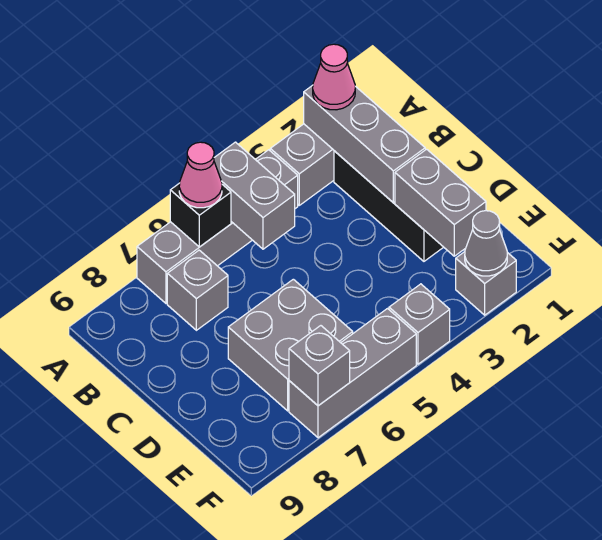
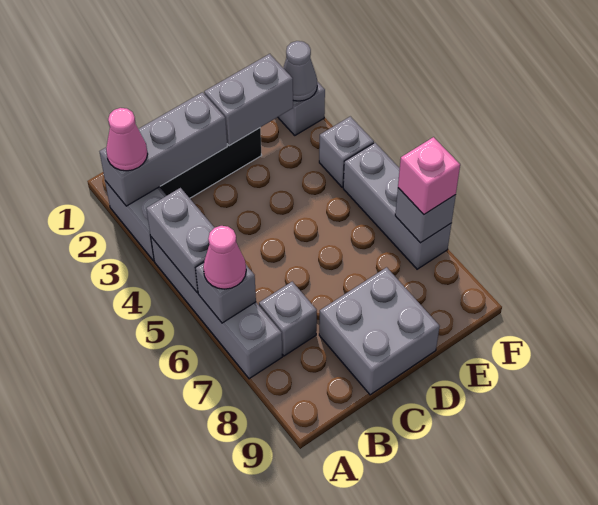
grey 1x2 brick [214,142,295,249] -> grey 1x2 brick turned to [146,188,214,293]
black 1x1 brick [170,183,231,247] -> grey 1x1 brick [196,262,256,323]
grey 2x2 brick [228,279,353,411] -> grey 2x2 brick moved to [319,267,440,395]
none -> pink 1x1 brick [398,137,460,214]

